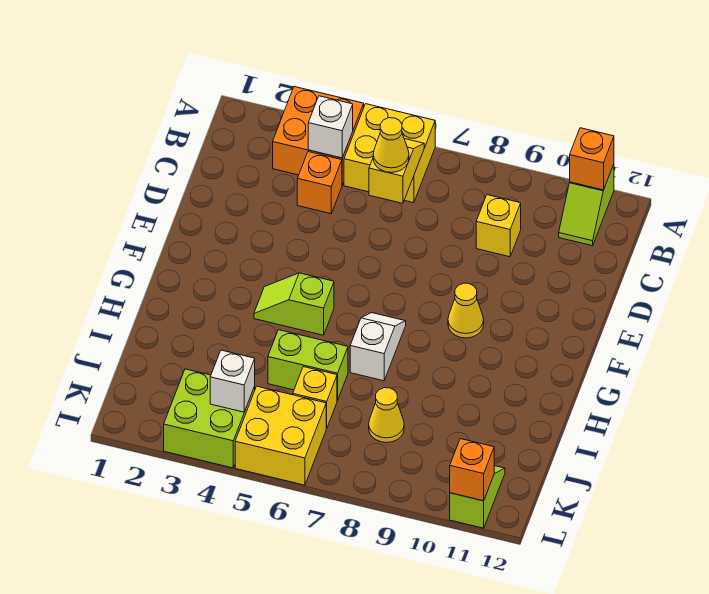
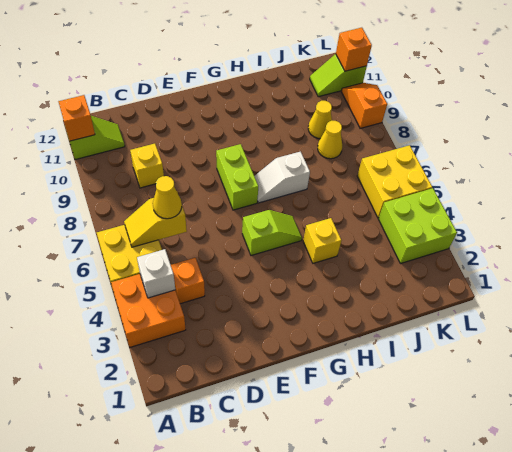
yellow 1x1 cone [448,283,484,338] -> yellow 1x1 cone moved to [308,101,332,139]
lime 1x2 slope [254,273,334,335] -> lime 1x2 slope turned to [242,210,302,255]
lime 1x2 brick [268,330,348,400] -> lime 1x2 brick moved to [216,144,258,210]
yellow 1x1 brick [293,367,337,428] -> yellow 1x1 brick moved to [303,218,341,263]
white 1x1 brick [210,350,255,412] -> none
none -> orange 1x2 slope [341,83,387,128]

